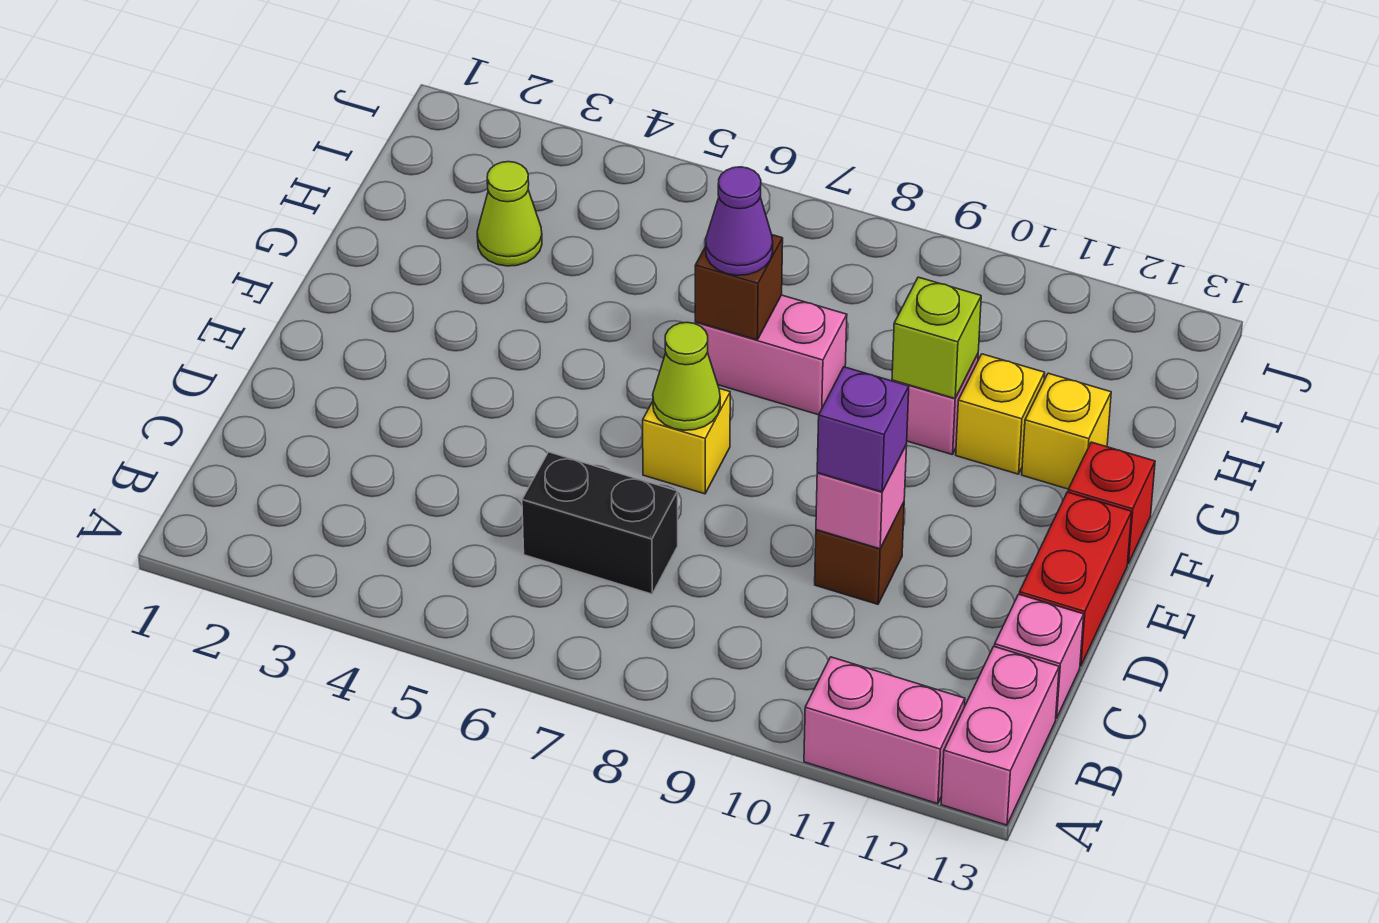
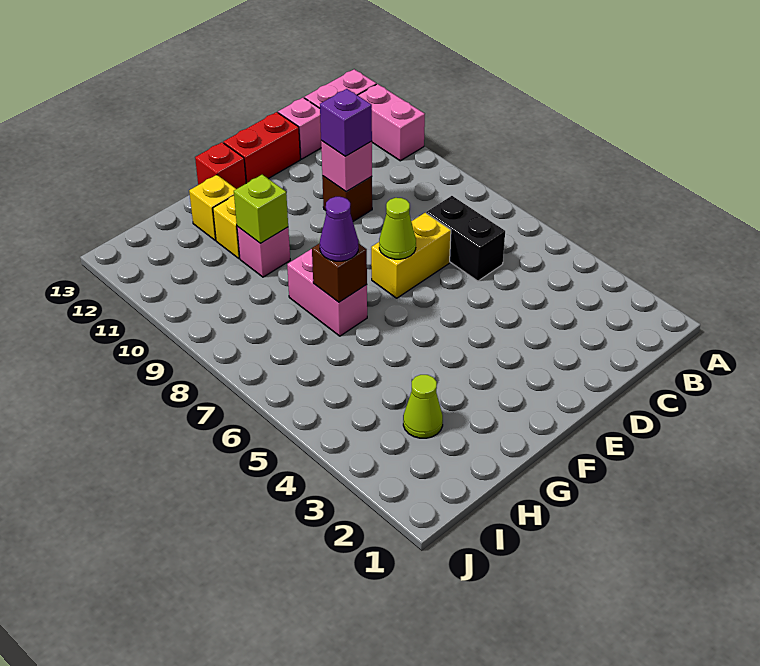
yellow 1x1 brick [643,388,730,494] -> yellow 1x2 brick [371,213,451,298]

